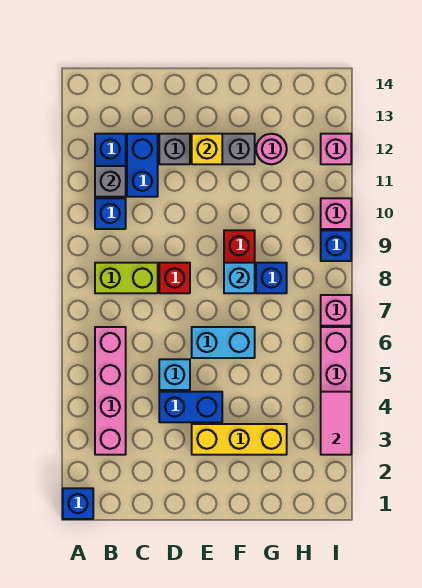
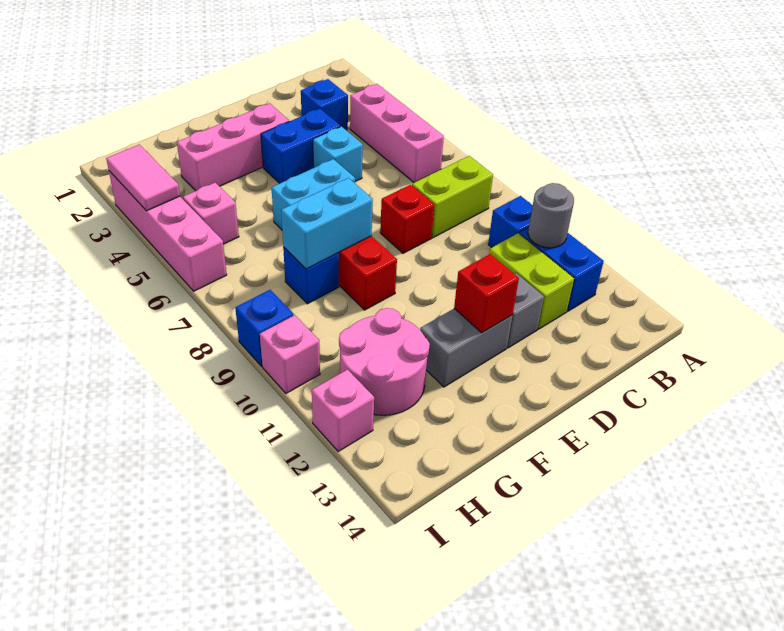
blue 1x1 brick [63,488,93,519] -> blue 1x1 brick moved to [301,79,348,130]
pink 1x4 brick [95,327,126,455] -> pink 1x3 brick [350,84,444,182]
grey 1x1 brick [95,166,126,197] -> grey 1x1 round brick [528,183,574,248]
blue 1x2 brick [127,134,158,197] -> lime 1x2 brick [489,233,574,329]
yellow 1x3 brick [192,424,287,455] -> pink 1x3 brick [177,103,289,191]
yellow 1x1 brick [192,134,222,164] -> red 1x1 brick [454,254,519,333]
cyan 1x1 brick [224,263,255,293] -> cyan 1x2 brick [281,178,373,269]
pink 1x1 round brick [256,134,287,164] -> pink 2x2 round brick [339,308,430,415]
pink 1x1 brick [321,295,351,326] -> pink 1x1 brick moved to [183,183,239,244]

